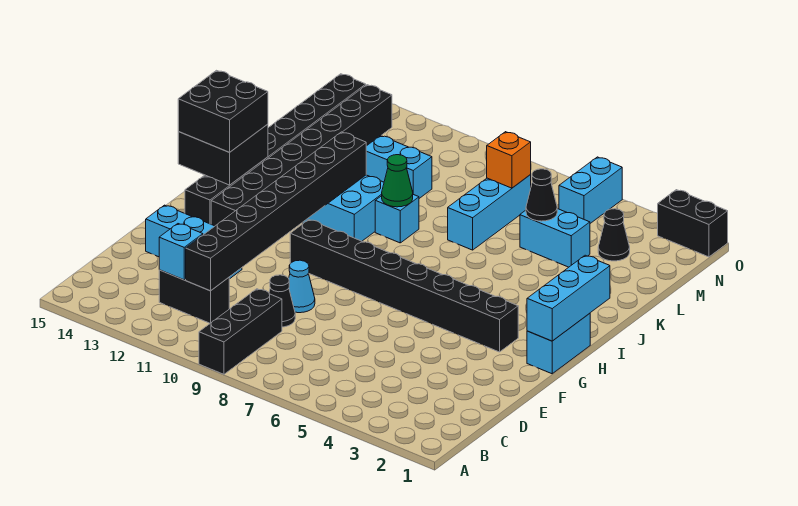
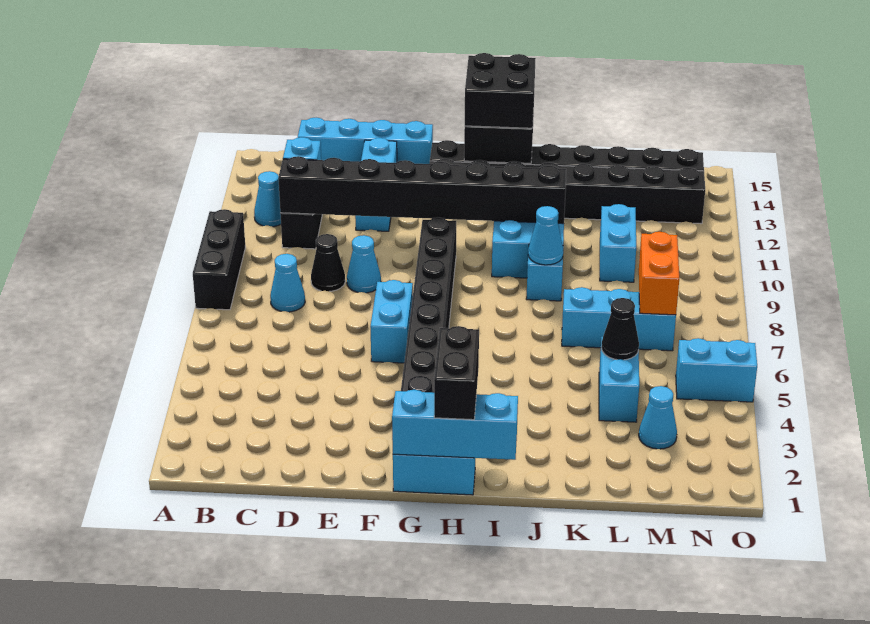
black 1x3 brick [199,289,282,374] -> black 1x3 brick turned to [193,209,245,310]
none -> cyan 1x1 cone [254,171,281,227]
none -> cyan 1x1 cone [270,254,305,312]
none -> cyan 1x4 brick [298,118,433,164]
none -> cyan 1x2 brick [370,280,413,363]
green 1x1 cone [382,155,413,207] -> cyan 1x1 cone [528,206,563,265]
black 1x1 cone [598,209,630,261] -> cyan 1x1 cone [639,386,677,449]
orange 1x1 brick [487,132,531,188] -> orange 1x2 brick [639,232,679,315]
black 1x2 brick [658,190,728,257] -> black 1x2 brick moved to [434,326,479,420]

